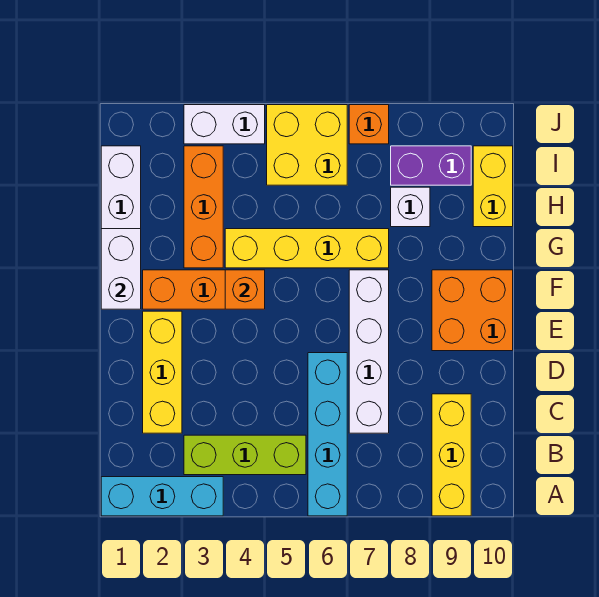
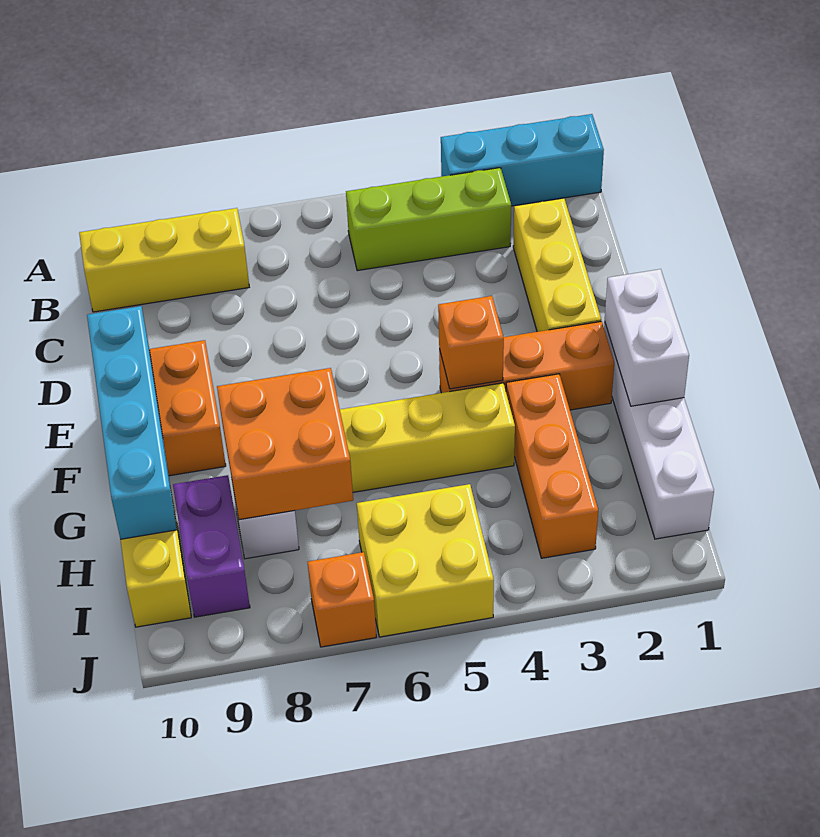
cyan 1x4 brick [308,353,347,516] -> cyan 1x4 brick moved to [87,306,177,539]
yellow 1x3 brick [432,394,471,516] -> yellow 1x3 brick turned to [79,208,249,312]
white 1x4 brick [349,270,389,433] -> none
none -> orange 2x2 brick [217,368,353,520]
purple 1x2 brick [391,146,471,185] -> purple 1x2 brick turned to [173,475,250,617]
white 1x2 brick [184,105,265,144] -> none

